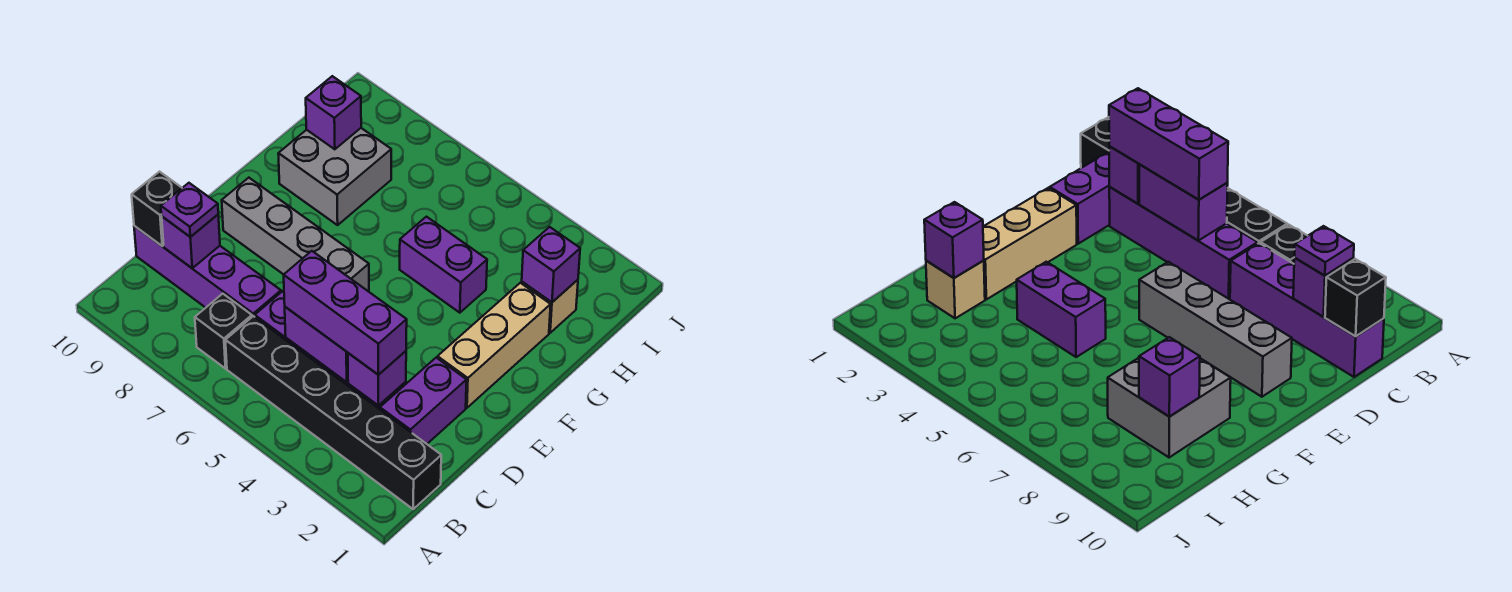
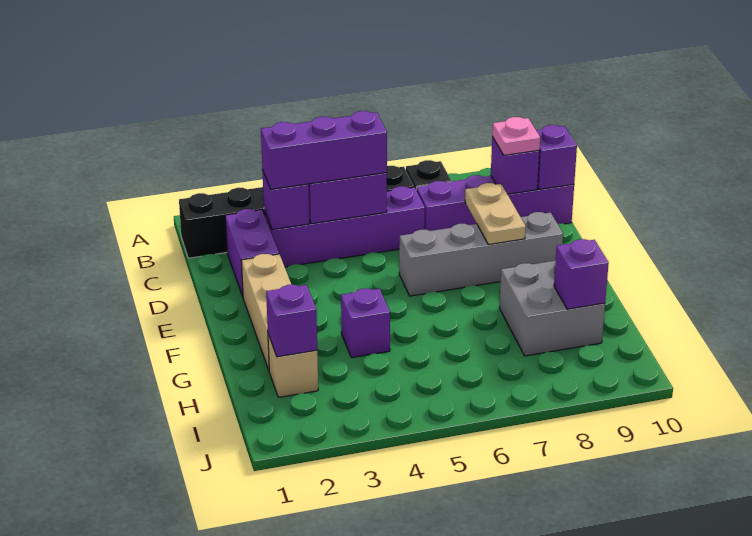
purple 1x1 plate [161,183,218,237] -> pink 1x1 plate [492,117,540,155]
black 1x1 brick [132,172,182,246] -> purple 1x1 brick [536,125,577,189]
none -> tan 1x2 plate [465,183,526,245]
purple 1x2 brick [400,217,487,313] -> purple 1x1 brick [341,288,390,358]

